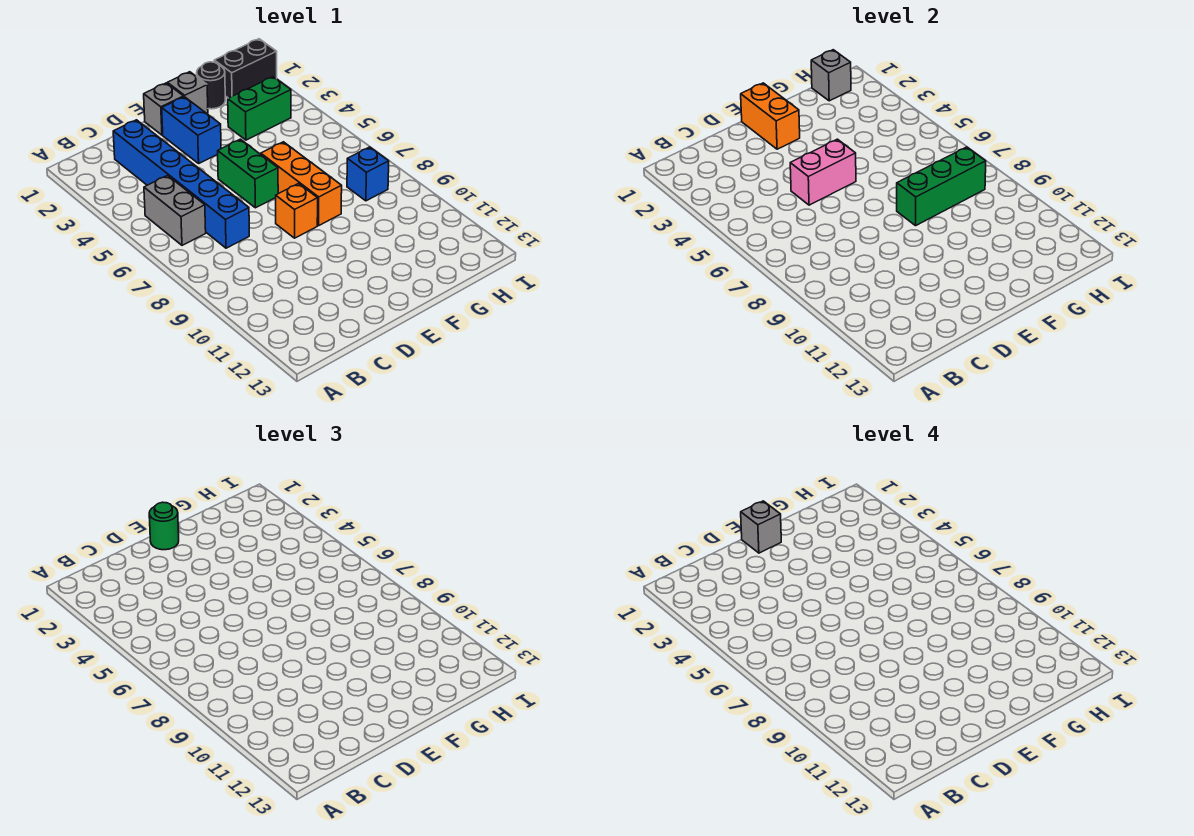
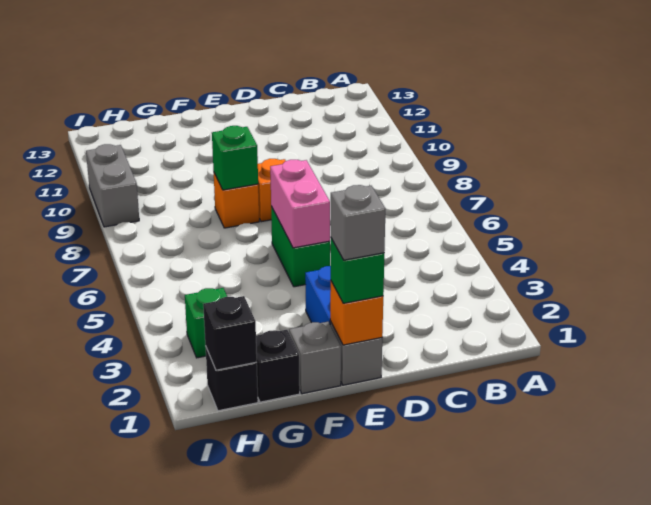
grey 1x2 brick [144,176,206,245] -> grey 1x2 brick moved to [86,144,139,227]
blue 1x6 brick [113,120,249,248] -> none
pink 1x2 brick [790,139,856,205] -> pink 1x2 brick turned to [270,160,330,248]
orange 1x2 brick [741,83,800,149] -> orange 1x1 brick [330,281,383,345]
green 1x1 round brick [149,502,179,550] -> green 1x1 brick [331,238,384,303]
orange 1x3 brick [261,142,342,226] -> orange 1x1 brick [214,173,259,228]
green 1x3 brick [897,147,986,226] -> green 1x1 brick [212,126,258,190]
black 1x1 round brick [197,62,225,109] -> black 1x1 brick [256,330,300,402]
green 1x2 brick [228,77,291,140] -> green 1x1 brick [185,288,227,358]
black 1x2 brick [214,39,277,98] -> black 1x1 brick [205,346,258,411]
grey 1x1 brick [811,50,851,101] -> black 1x1 brick [203,296,257,370]
blue 1x1 brick [347,147,389,201] -> none

